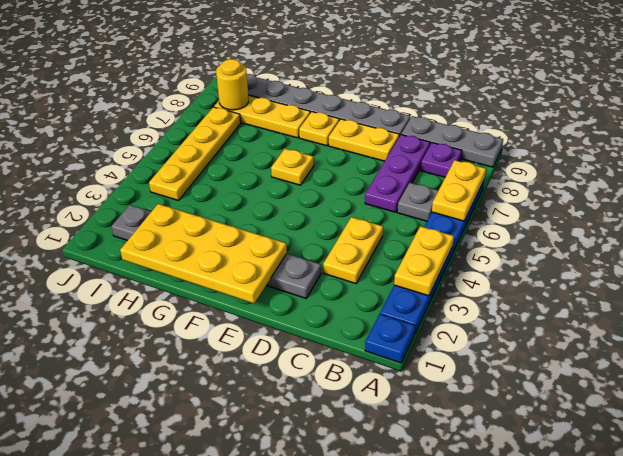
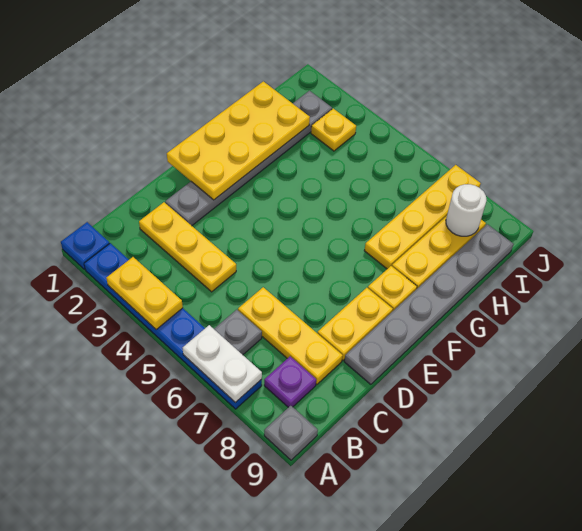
yellow 1x2 plate [432,160,486,221] -> white 1x2 plate [183,325,262,403]
grey 1x3 plate [401,116,503,167] -> grey 1x1 plate [264,406,318,460]
yellow 1x2 plate [323,217,383,284] -> yellow 1x3 plate [139,202,236,292]
purple 1x3 plate [365,135,430,212] -> yellow 1x3 plate [238,287,343,384]
yellow 1x1 plate [271,149,314,185] -> yellow 1x1 plate moved to [311,109,356,151]
yellow 1x4 plate [149,107,241,201] -> yellow 1x4 plate turned to [364,165,481,269]
yellow 1x1 round brick [216,59,249,110] -> white 1x1 round brick [446,184,487,236]

